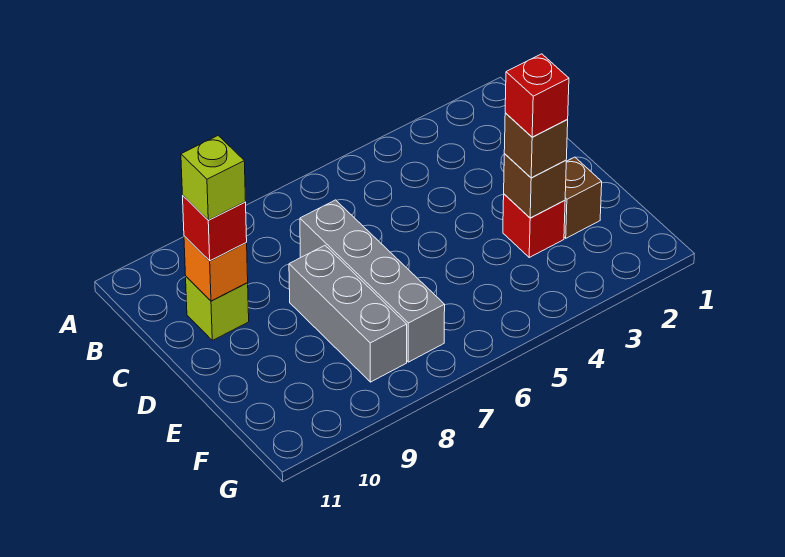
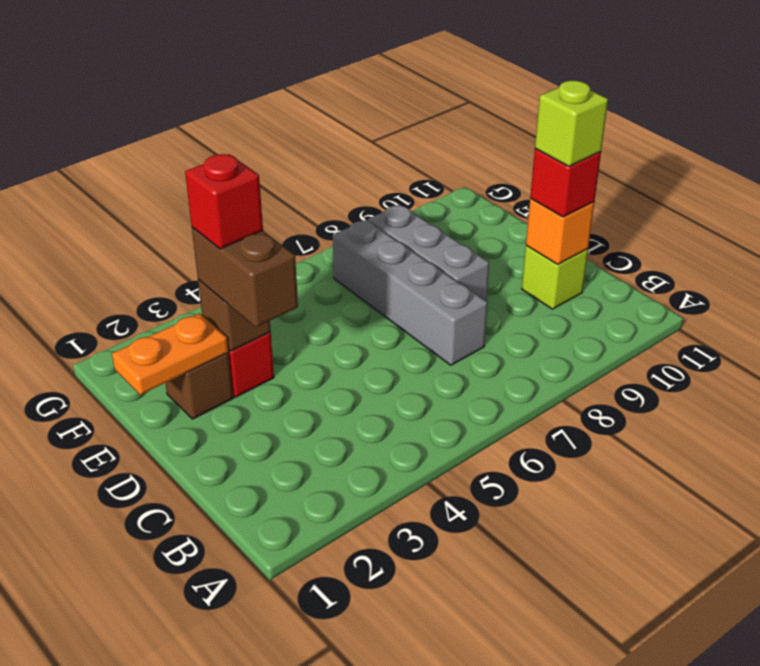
none -> orange 1x2 plate [112,313,228,395]
brown 1x1 brick [504,113,568,178] -> brown 1x2 brick [192,227,298,327]

